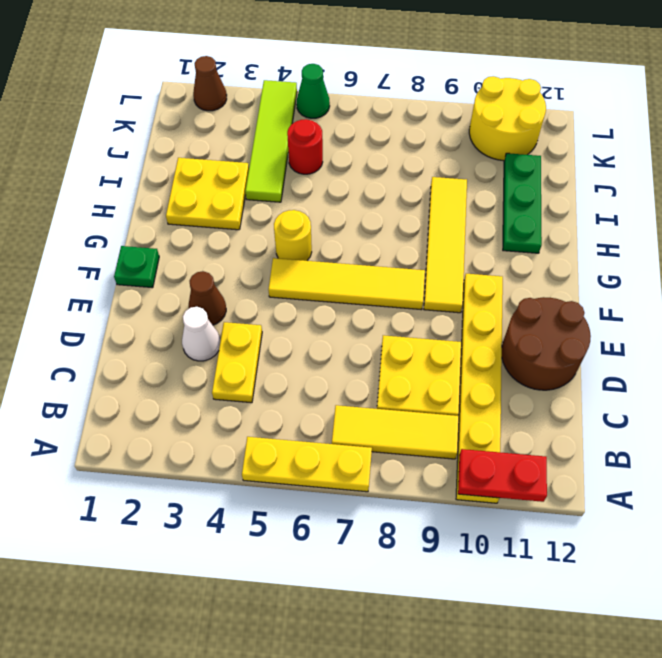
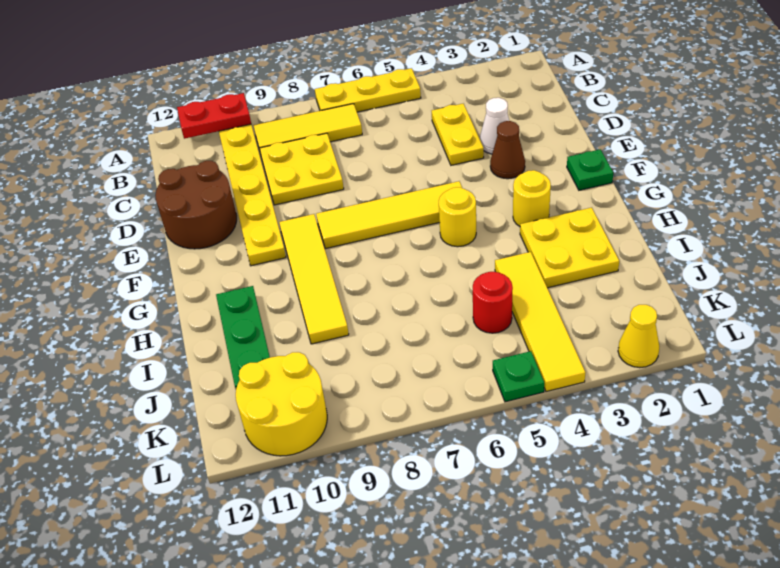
none -> yellow 1x1 round brick [513,170,551,226]
lime 1x4 tile [245,80,297,202] -> yellow 1x4 tile [495,252,585,392]
brown 1x1 cone [193,56,227,111] -> yellow 1x1 cone [618,305,659,368]
green 1x1 cone [297,64,330,118] -> green 1x1 plate [493,351,544,402]

